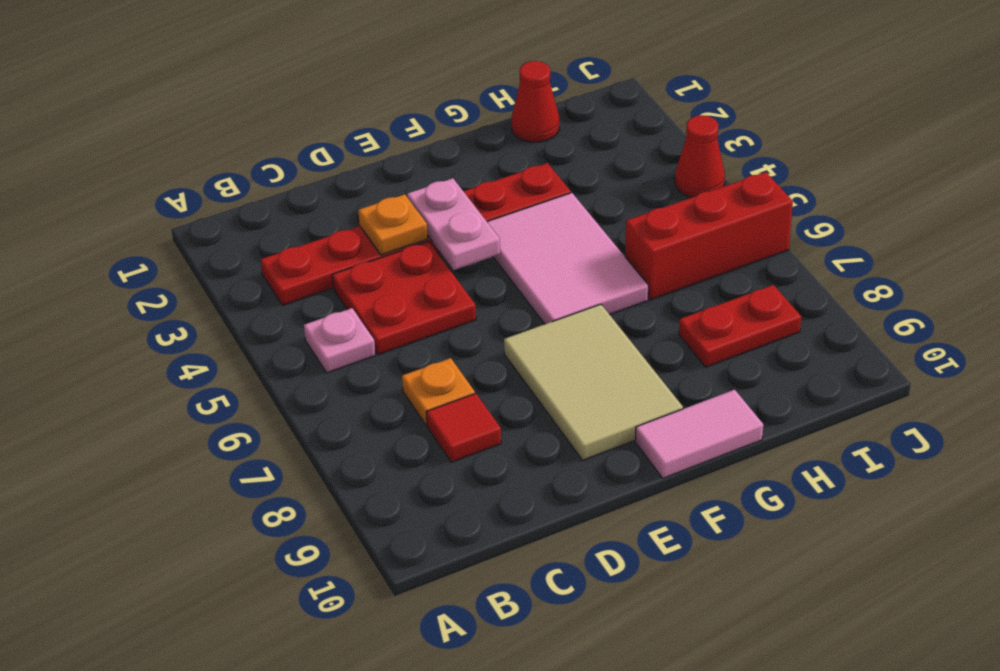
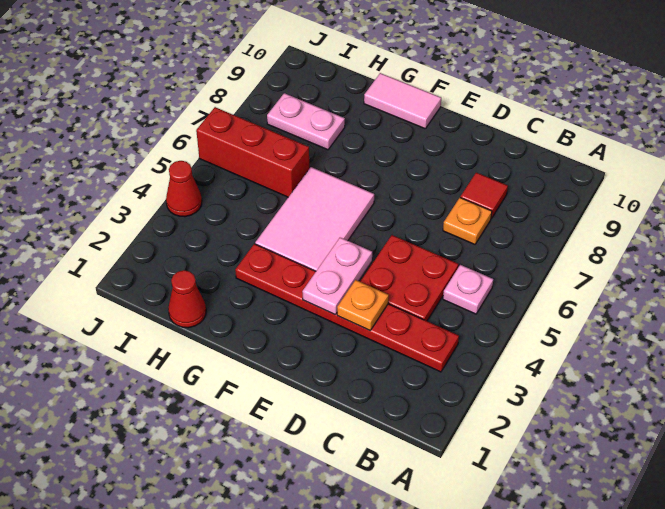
tan 2x3 tile [504,304,683,460] -> none
red 1x2 plate [679,285,801,367] -> pink 1x2 plate [267,93,345,150]

